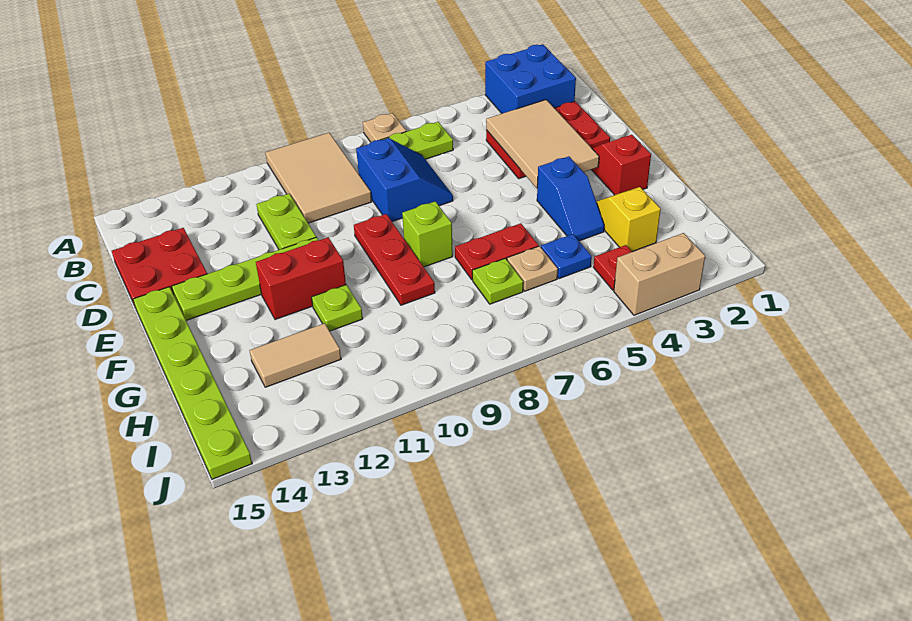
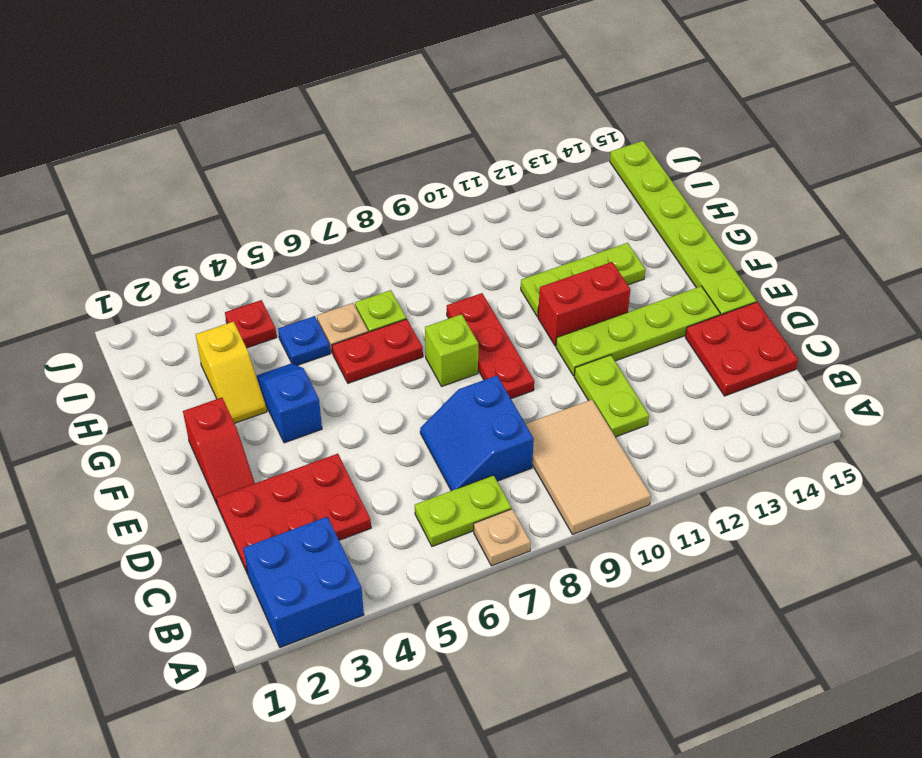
tan 2x3 tile [486,100,599,188] -> none
lime 1x1 plate [312,285,363,331] -> lime 1x3 plate [521,243,645,317]
tan 1x2 tile [249,323,341,387] -> none
tan 1x2 brick [614,233,705,315] -> none

